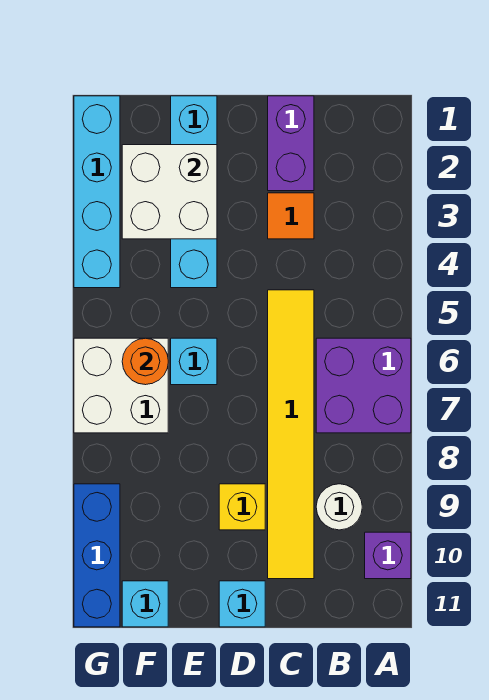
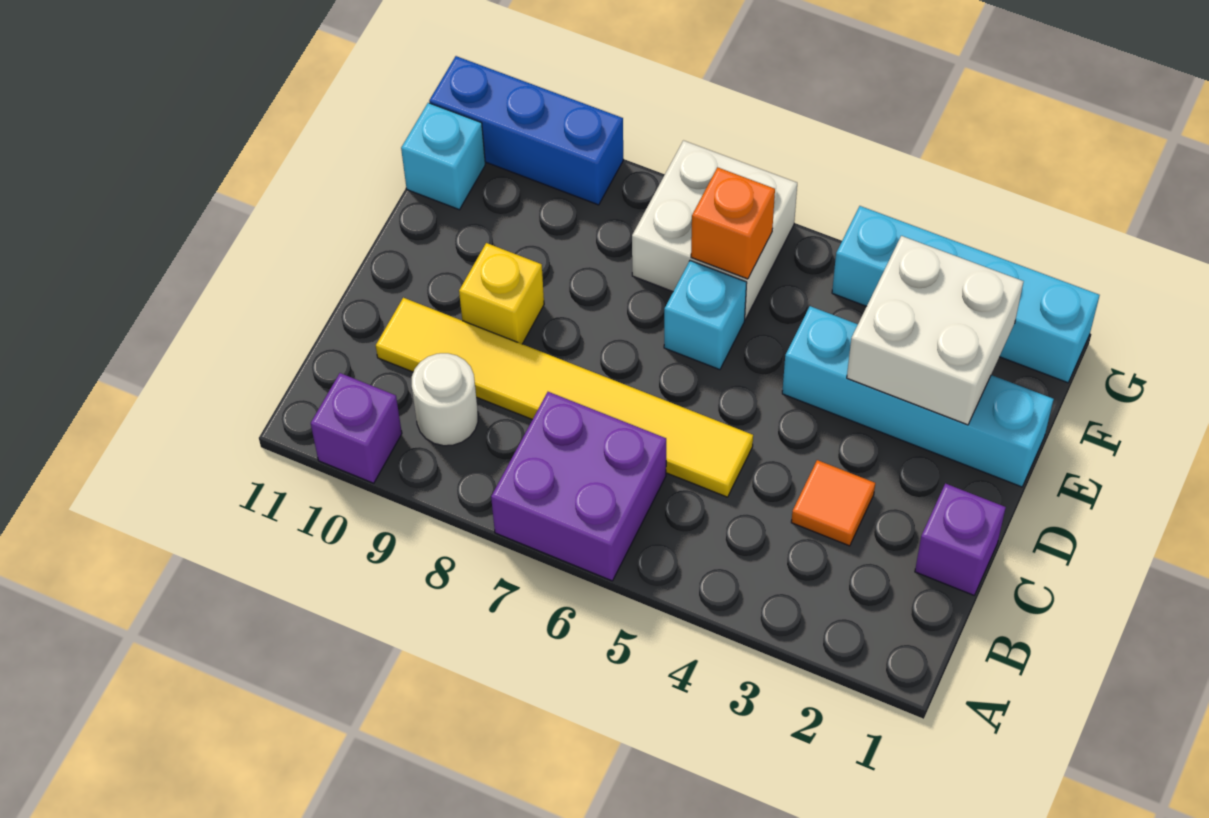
purple 1x2 brick [268,96,314,191] -> purple 1x1 brick [915,483,1006,595]
cyan 1x1 brick [219,581,265,627] -> none
orange 1x1 round brick [122,338,168,385] -> orange 1x1 brick [691,167,775,279]

